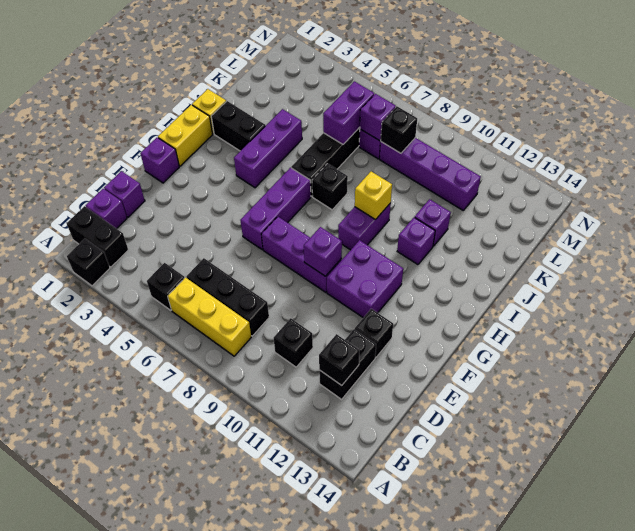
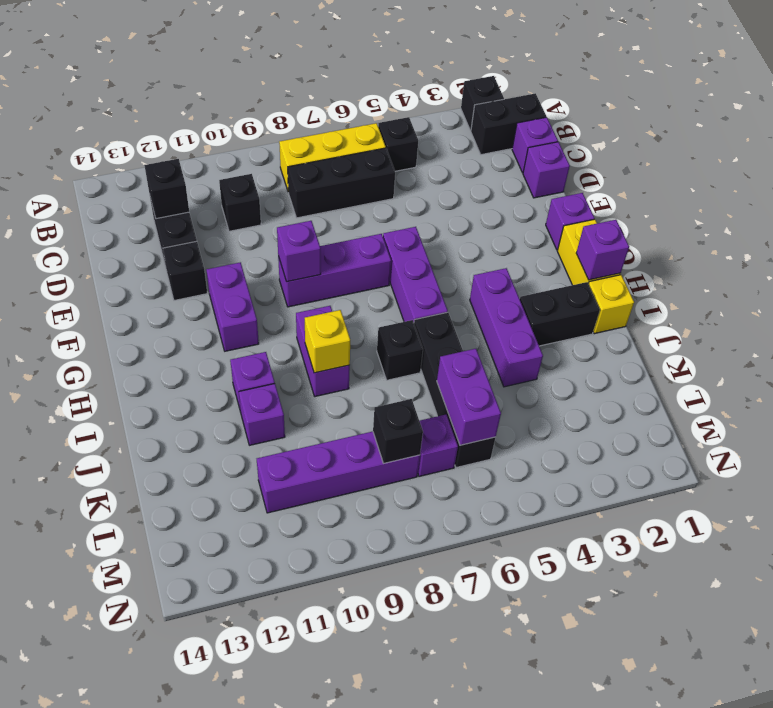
purple 2x2 brick [327,240,403,318] -> purple 1x2 brick [207,262,259,351]
purple 1x1 brick [360,94,396,141] -> purple 1x1 brick moved to [576,220,629,280]

